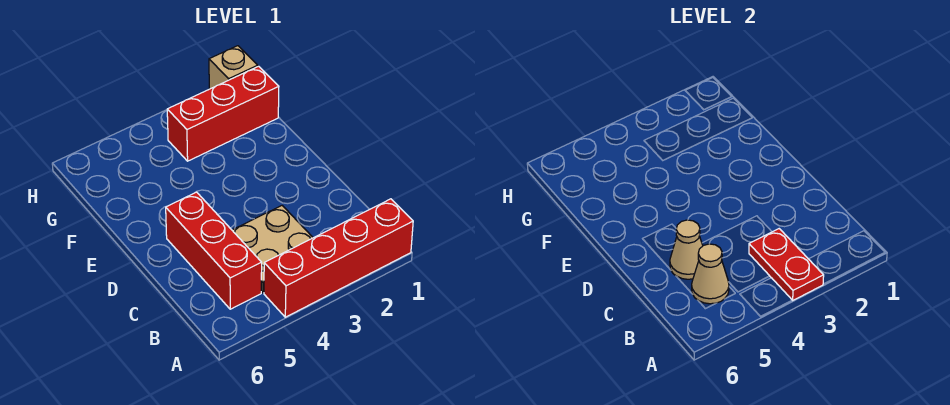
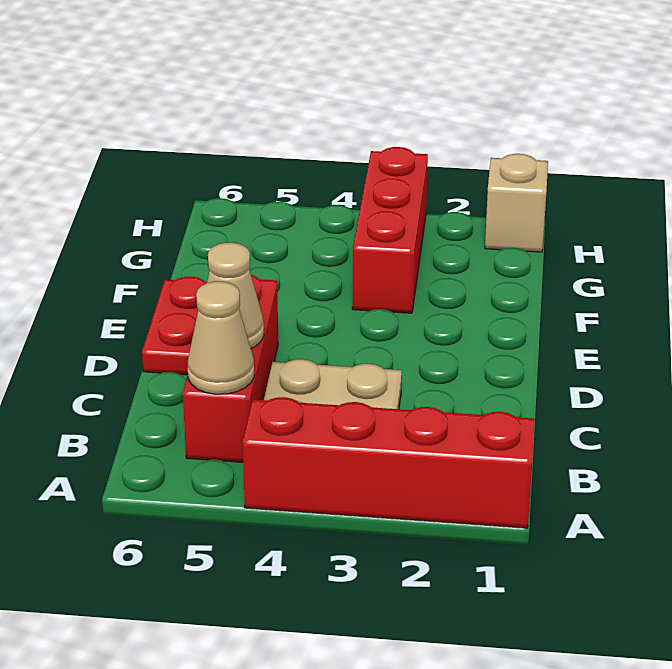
red 1x2 plate [749,229,824,300] -> red 1x2 plate moved to [142,277,207,375]
red 1x3 brick [167,66,279,161] -> red 1x3 brick turned to [352,147,428,313]

